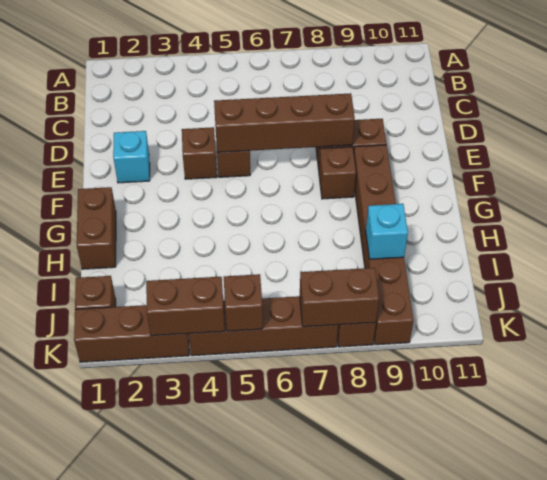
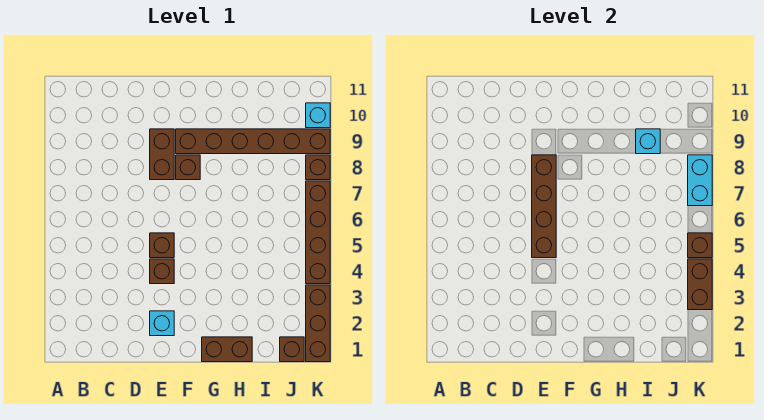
brown 1x2 brick [300,268,379,327] -> cyan 1x2 brick [688,155,712,206]
none -> cyan 1x1 brick [306,103,330,128]

